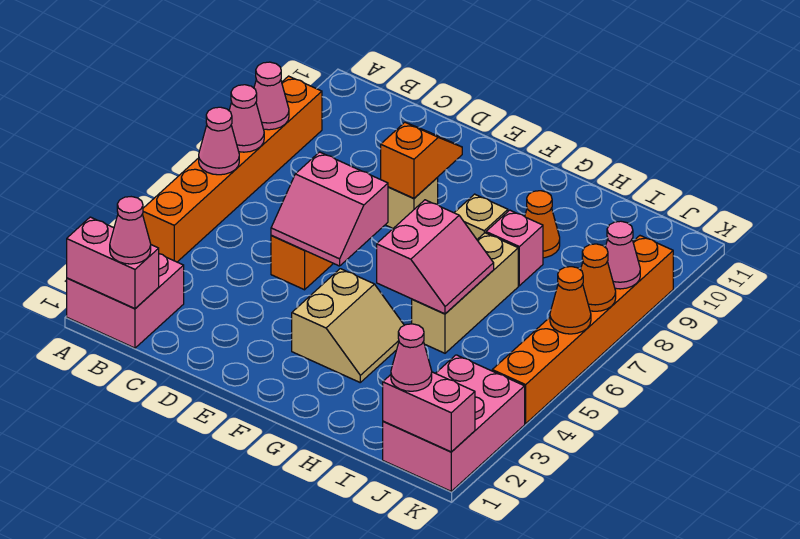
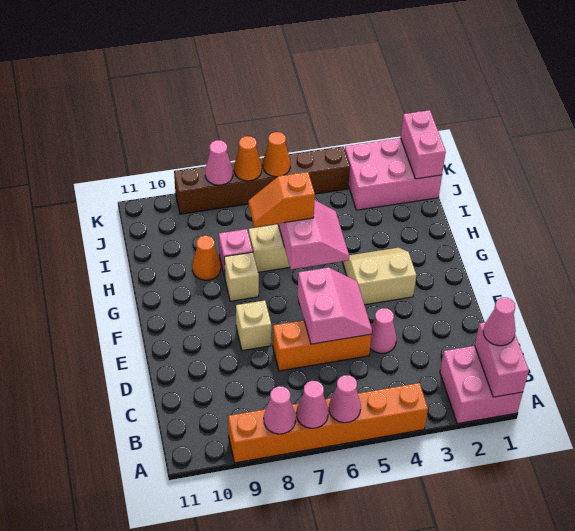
orange 1x2 slope [381,122,462,198] -> orange 1x2 slope moved to [248,172,315,227]
pink 2x2 slope [377,200,494,314] -> pink 2x2 slope turned to [278,200,349,269]
pink 1x1 cone [391,324,432,391] -> pink 1x1 cone moved to [370,308,397,353]
orange 1x6 brick [492,236,673,424] -> brown 1x6 brick [174,146,350,214]

